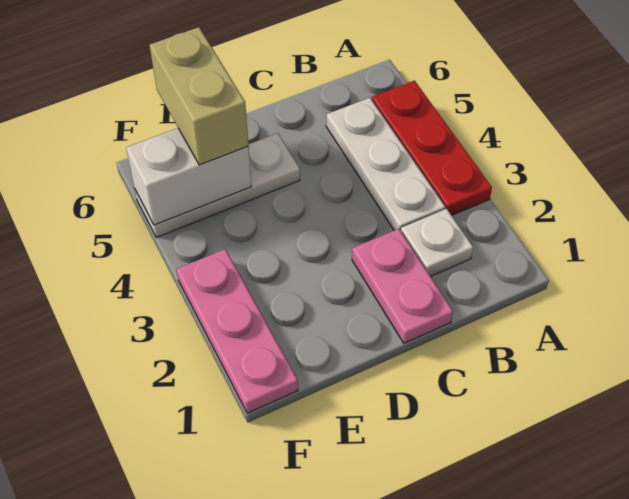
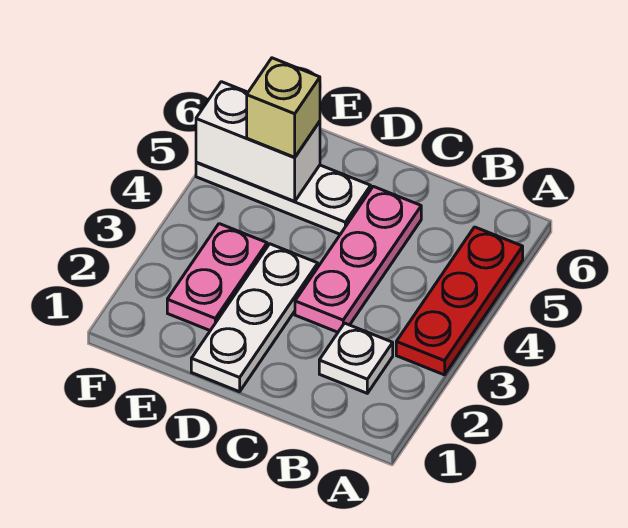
white 1x3 plate [326,98,445,231] -> white 1x3 plate moved to [191,244,318,392]
pink 1x2 plate [352,229,453,343] -> pink 1x2 plate moved to [167,224,267,330]
tan 1x2 brick [150,27,248,165] -> tan 1x1 brick [247,58,320,157]
pink 1x3 plate [177,249,298,413] -> pink 1x3 plate moved to [295,186,421,332]

